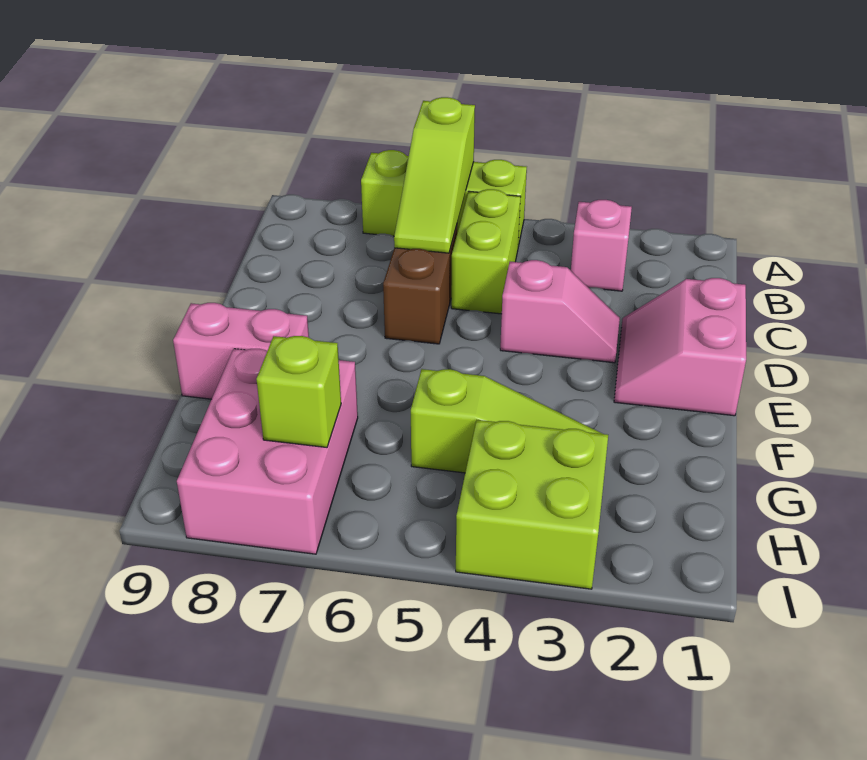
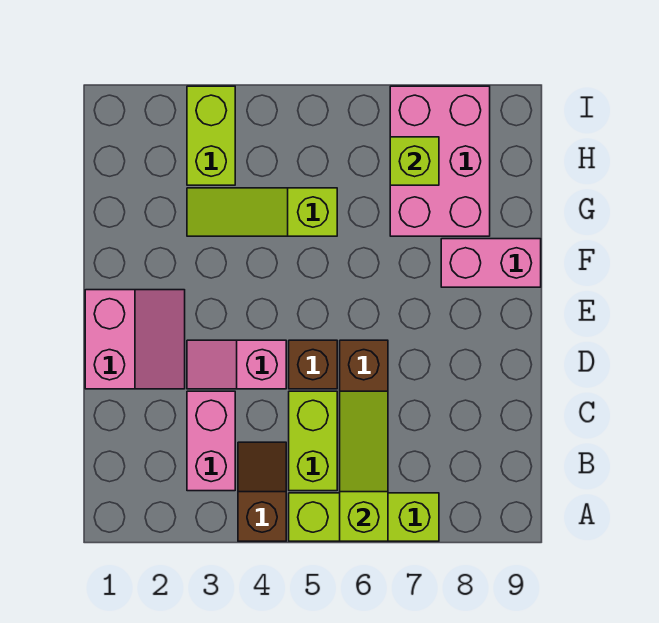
none -> brown 1x2 slope [238,442,286,541]
pink 1x1 brick [571,200,632,291] -> pink 1x2 brick [187,391,235,491]
none -> brown 1x1 brick [289,340,337,389]
lime 2x2 brick [456,420,608,589] -> lime 1x2 brick [187,86,235,185]

